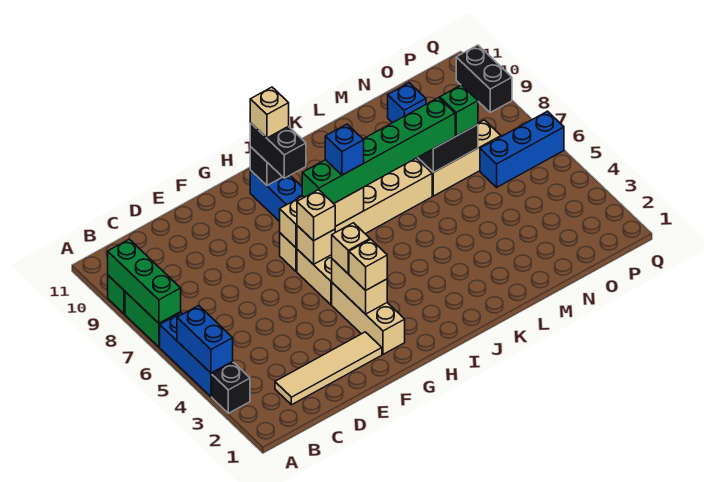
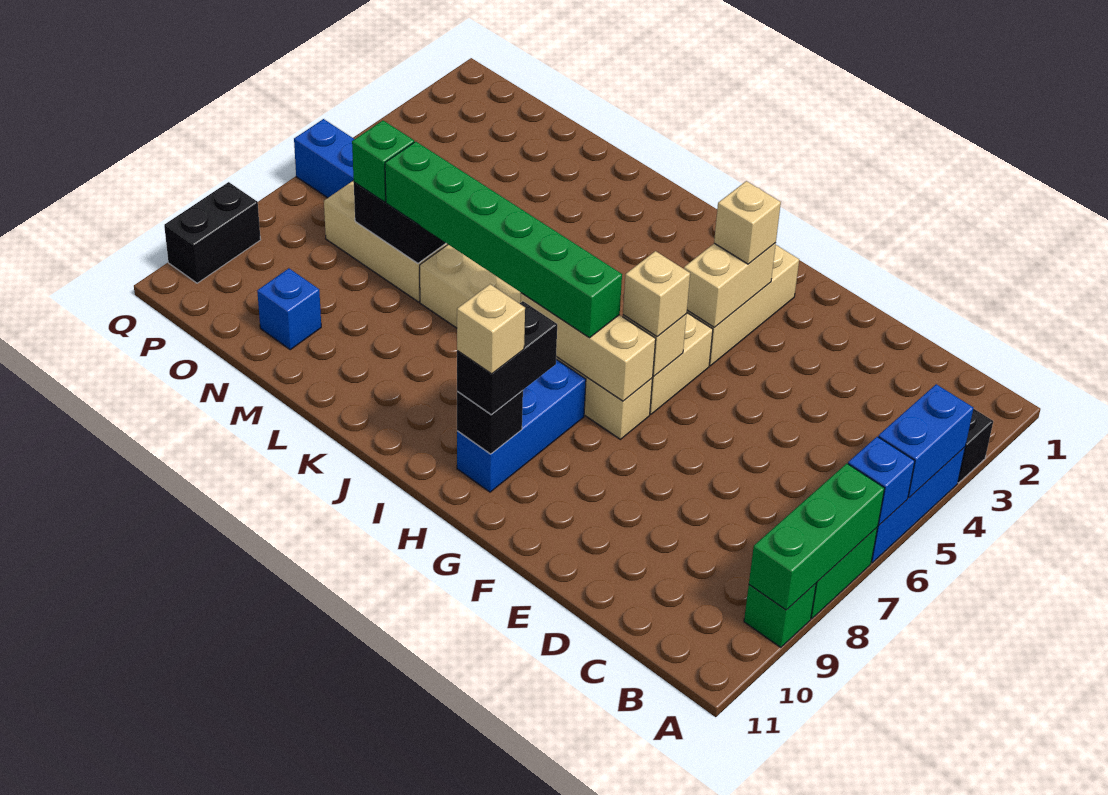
tan 1x4 tile [275,332,382,405] -> none
tan 1x1 brick [332,223,370,274] -> none
blue 1x1 brick [325,124,364,175] -> blue 1x1 brick moved to [848,437,915,525]

